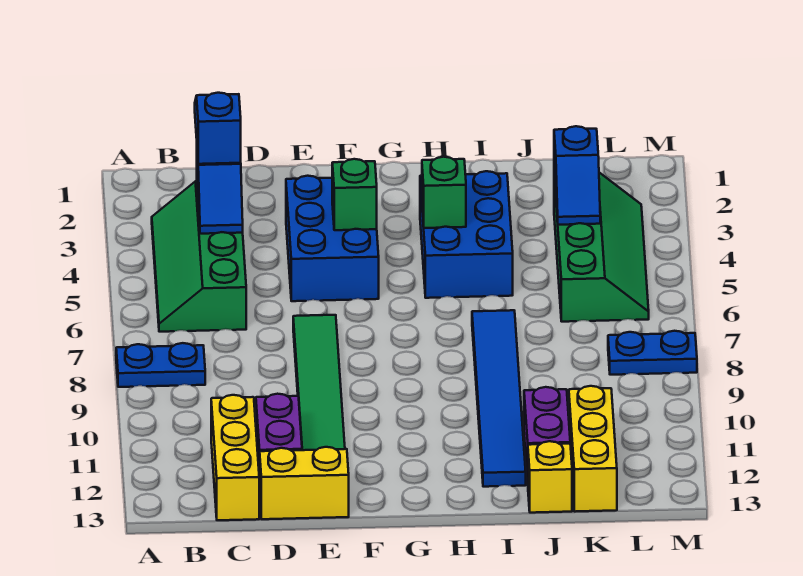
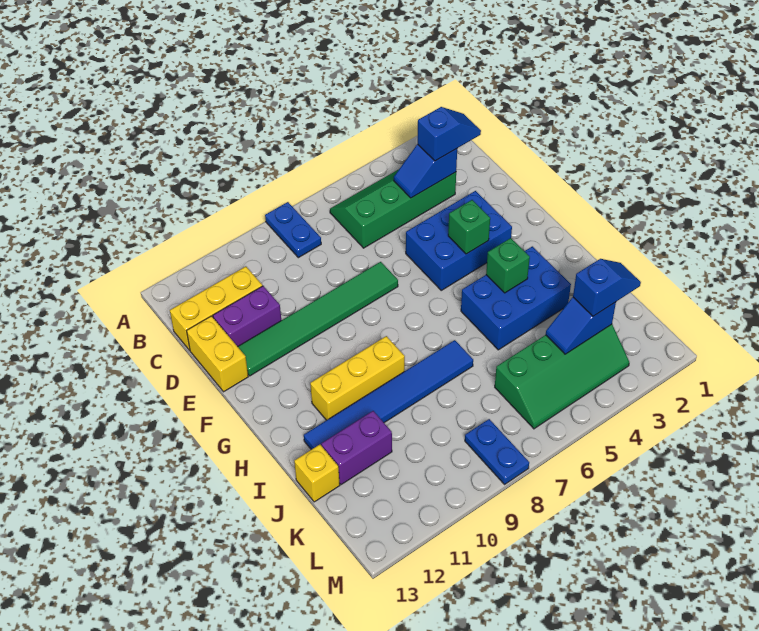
none -> blue 1x2 slope [573,259,641,316]
yellow 1x3 brick [569,386,617,512] -> yellow 1x3 brick moved to [310,336,405,420]

